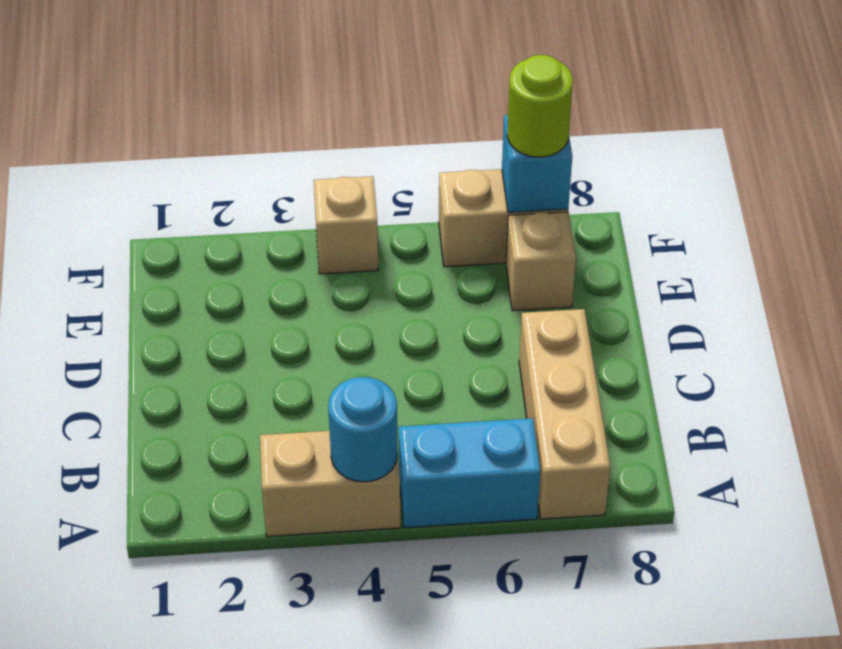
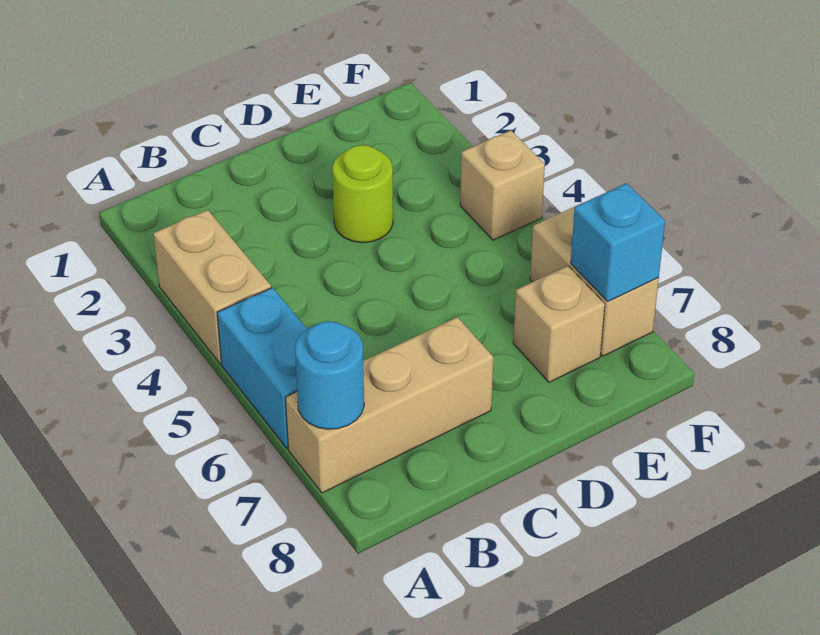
cyan 1x1 round brick [328,377,398,482] -> cyan 1x1 round brick moved to [295,321,364,429]
lime 1x1 round brick [507,55,573,157] -> lime 1x1 round brick moved to [332,145,393,243]

